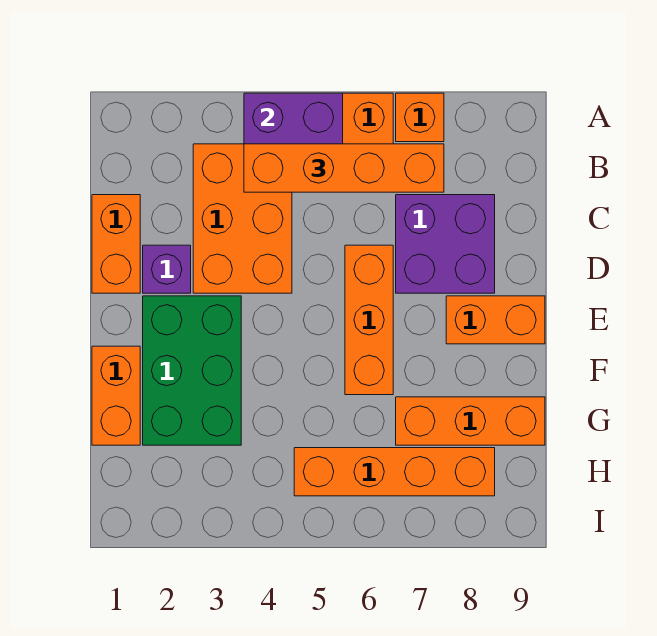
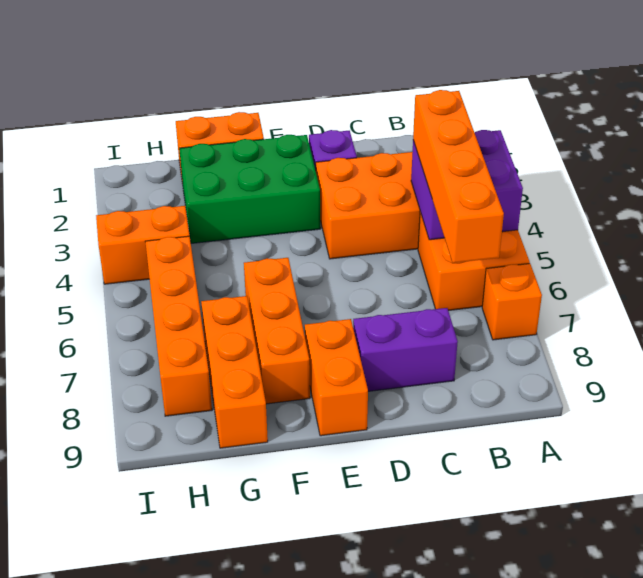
orange 1x2 brick [92,195,140,293] -> orange 1x2 brick moved to [96,206,190,284]
purple 2x2 brick [396,195,495,293] -> purple 1x2 brick [353,308,458,391]
orange 1x3 brick [345,245,393,395] -> orange 1x3 brick turned to [244,258,310,404]

